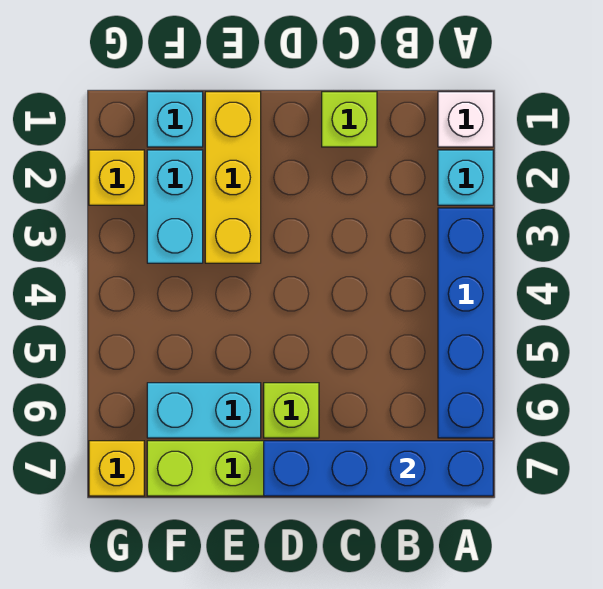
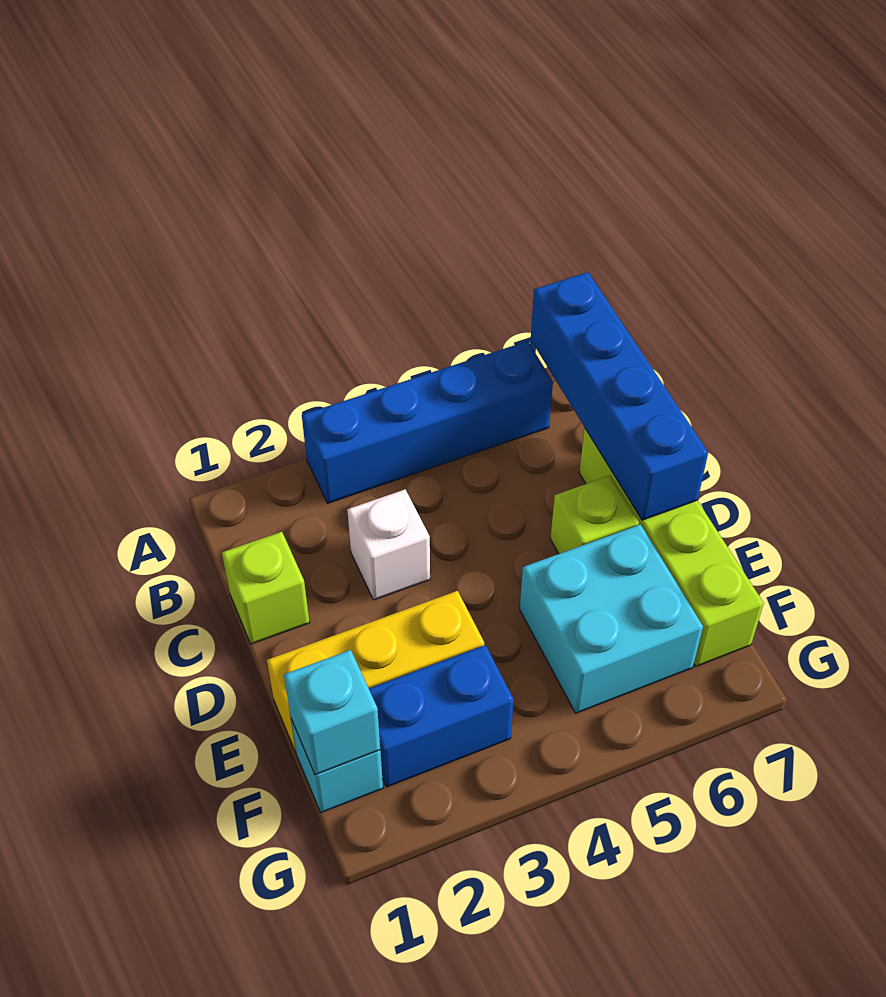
white 1x1 brick [438,92,493,147] -> white 1x1 brick moved to [347,489,430,600]
cyan 1x1 brick [438,150,493,205] -> cyan 1x1 brick moved to [284,650,380,775]
cyan 1x2 brick [147,383,261,438] -> cyan 2x2 brick [520,524,703,713]
cyan 1x2 brick [147,150,203,263] -> blue 1x2 brick [369,645,514,787]
yellow 1x1 brick [89,150,144,205] -> none
yellow 1x1 brick [89,441,144,496] -> none

